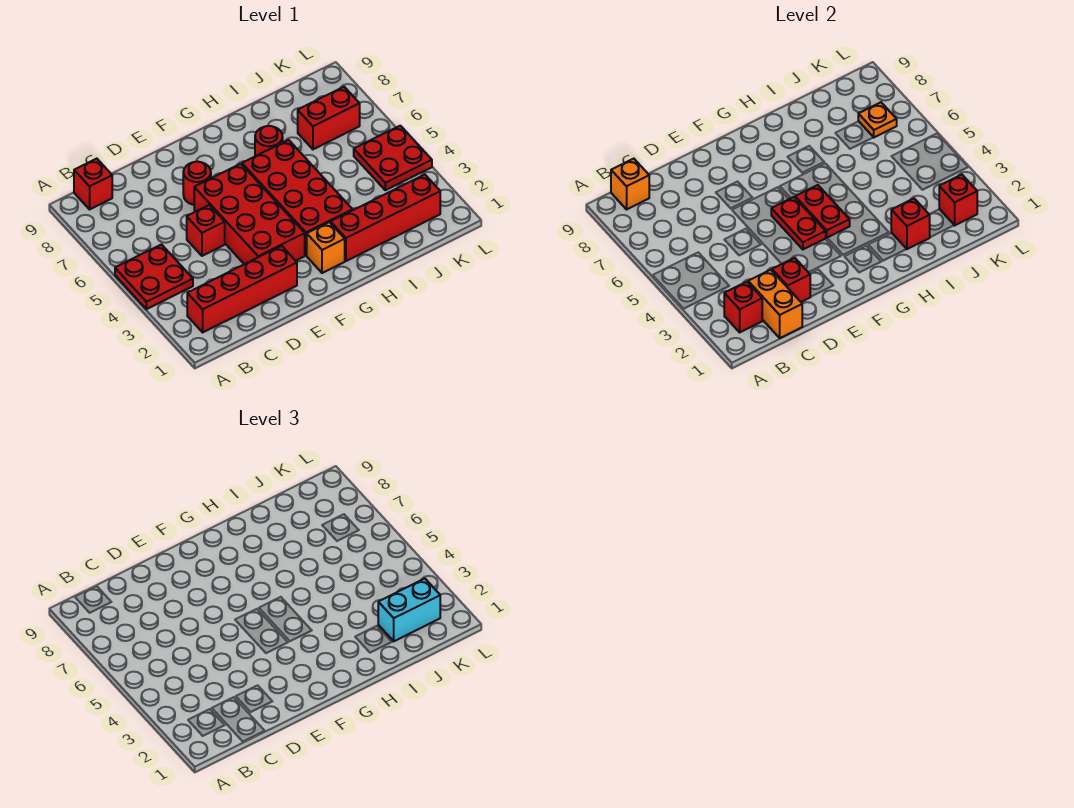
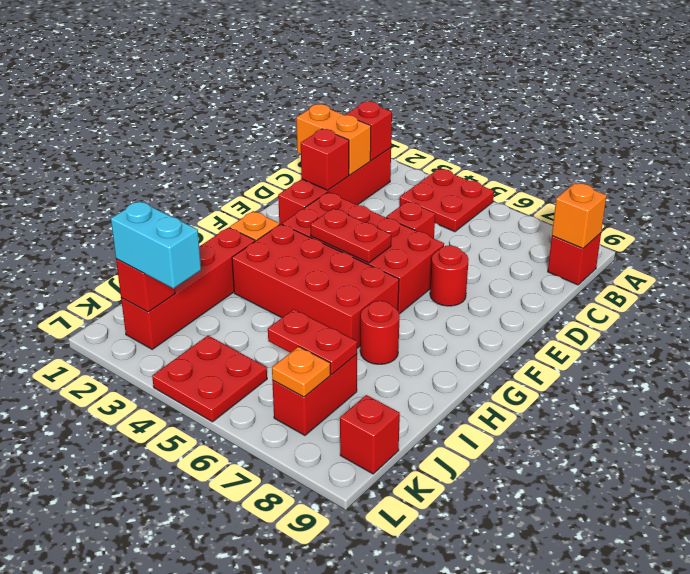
red 1x2 plate [795,185,850,238] -> red 1x2 plate moved to [268,309,357,374]
red 1x1 brick [891,199,930,249] -> red 1x1 brick moved to [340,395,400,474]
cyan 1x2 brick [378,579,440,641] -> cyan 1x2 brick turned to [111,201,201,288]

